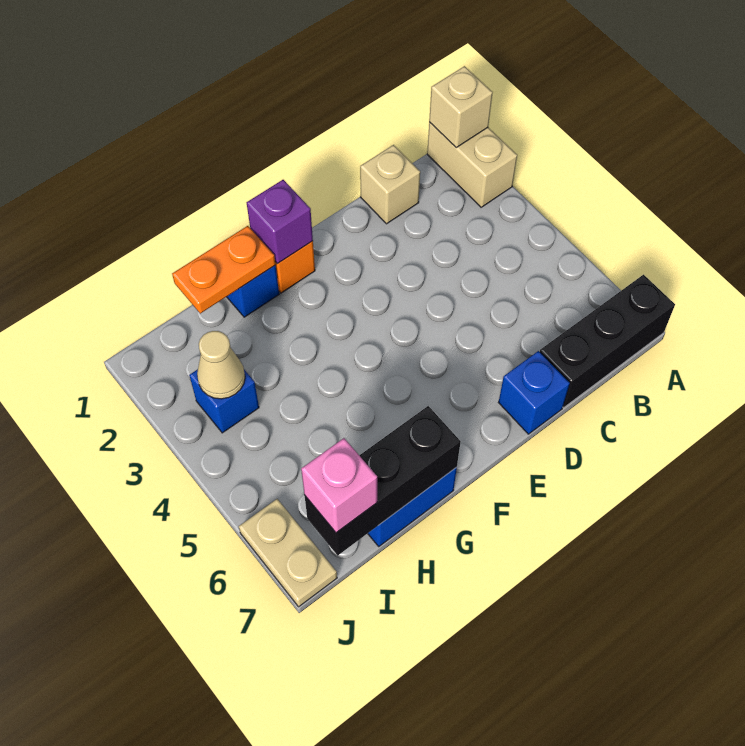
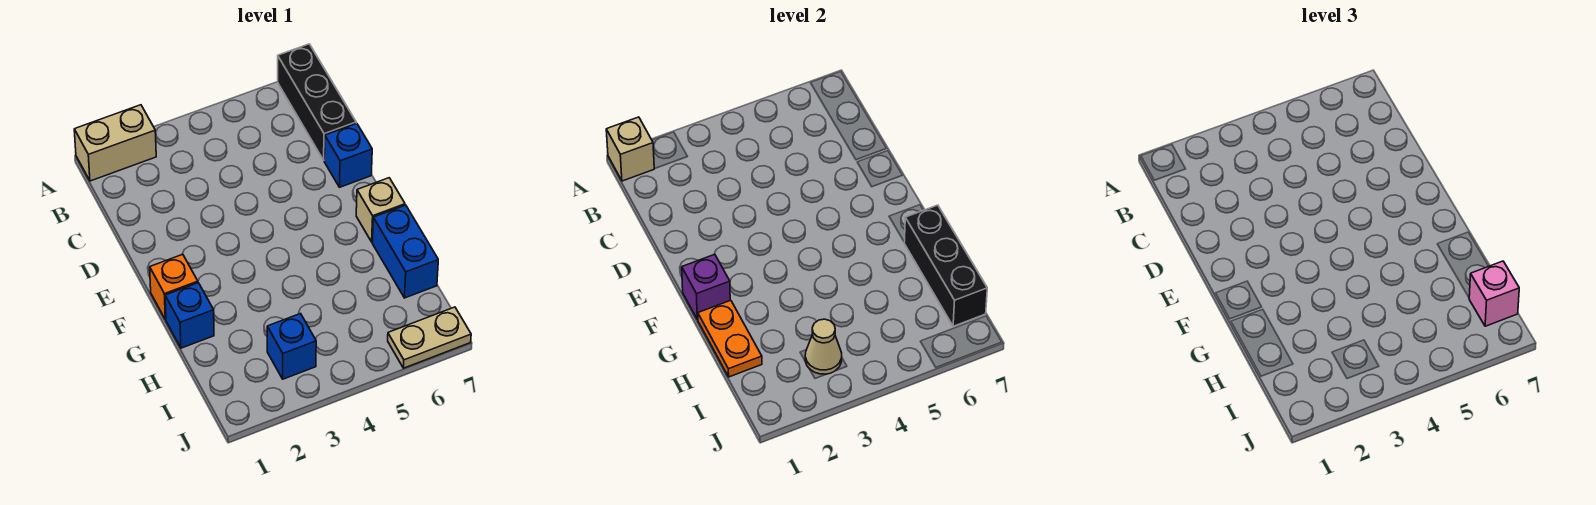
tan 1x1 brick [360,145,420,224] -> tan 1x1 brick moved to [356,178,405,242]

